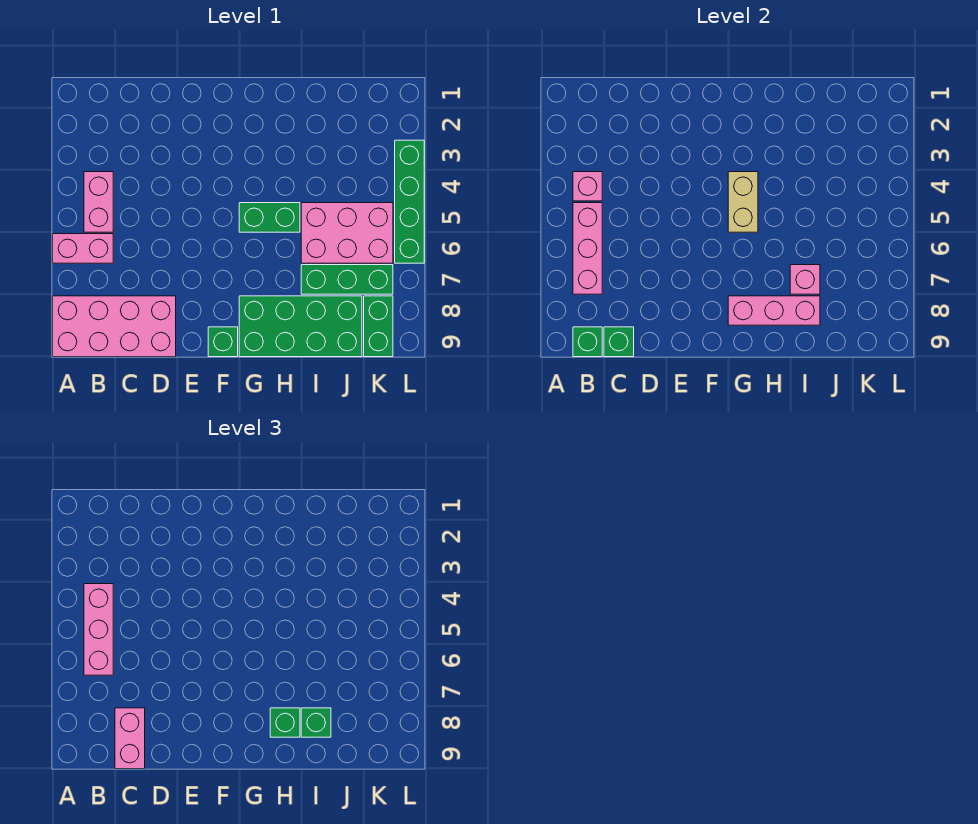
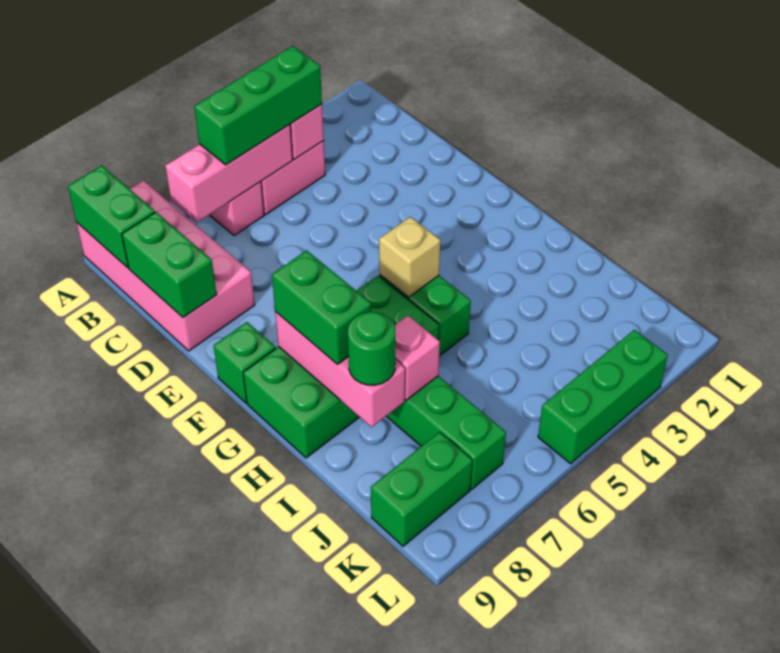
pink 1x3 brick [84,584,113,675] -> green 1x3 brick [194,46,322,165]
green 1x1 brick [573,327,602,357] -> green 1x2 brick [68,165,155,268]
pink 1x2 brick [115,708,145,769] -> none
green 1x1 brick [604,327,634,357] -> green 1x2 brick [122,212,217,318]
tan 1x2 brick [728,172,758,232] -> tan 1x1 brick [379,217,440,297]
green 2x4 brick [239,296,362,357] -> green 2x4 brick turned to [243,276,439,458]
green 1x1 brick [270,708,300,737] -> green 1x2 brick [272,250,371,364]
pink 2x3 brick [301,203,393,263] -> none
green 1x1 brick [301,708,331,737] -> green 1x1 round brick [348,312,395,385]
green 1x4 brick [395,140,424,263] -> green 1x3 brick [538,330,668,464]

